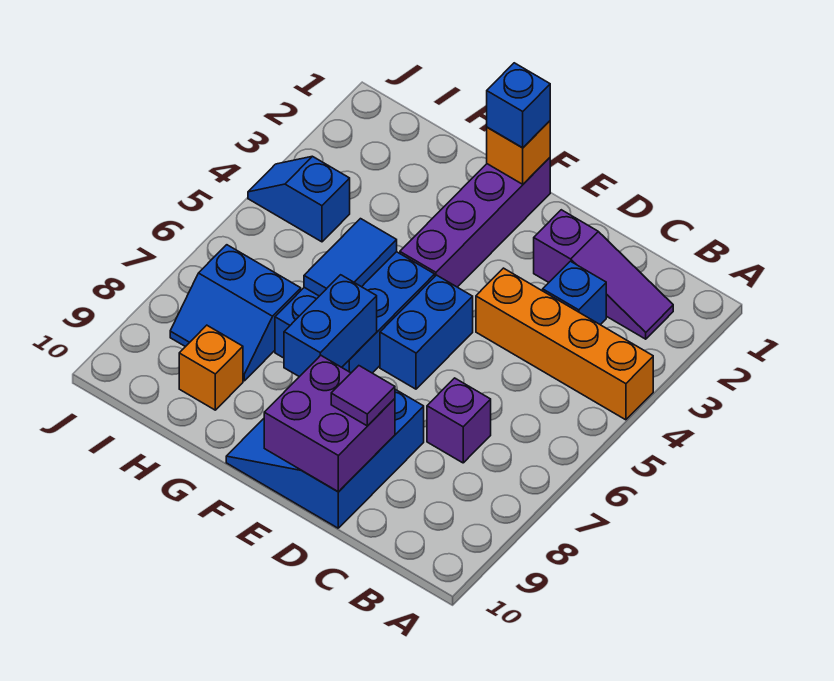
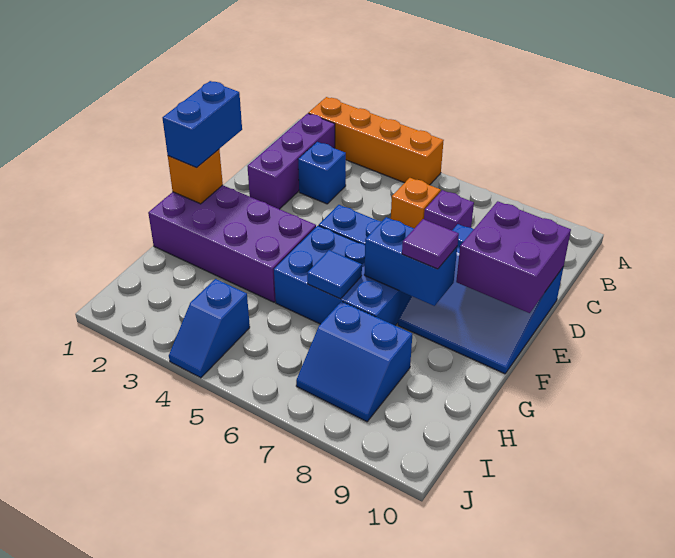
orange 1x4 brick [476,268,653,420] -> orange 1x4 brick turned to [308,97,444,185]
purple 1x3 slope [534,210,673,339] -> purple 1x3 brick [247,113,335,209]
purple 1x1 tile [331,366,395,426] -> purple 1x1 tile moved to [402,219,459,269]
purple 1x4 brick [400,158,550,287] -> purple 2x4 brick [148,185,316,302]
blue 1x1 brick [487,63,550,148] -> blue 1x2 brick [163,81,242,168]
blue 1x2 tile [304,219,397,296] -> blue 1x1 tile [307,250,362,299]
blue 2x2 slope [170,245,301,381] -> blue 2x2 slope turned to [296,301,412,422]
orange 1x1 brick [179,325,243,410] -> orange 1x1 brick moved to [391,178,441,228]

